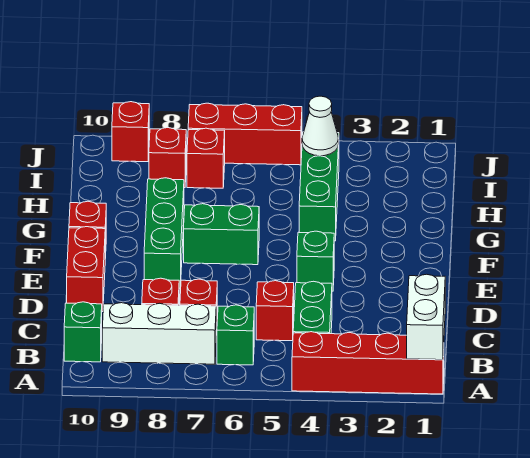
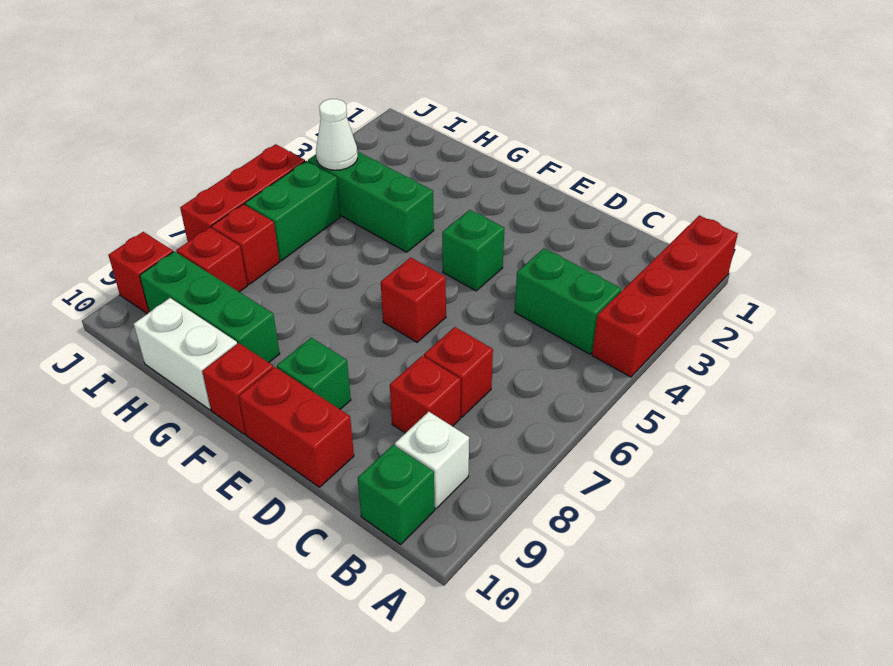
white 1x2 brick [407,274,445,360] -> white 1x2 brick moved to [134,298,237,410]
green 1x1 brick [217,305,254,365] -> green 1x1 brick moved to [277,338,351,409]
white 1x3 brick [102,303,216,364] -> white 1x1 brick [395,412,469,509]
red 1x1 brick [256,281,294,341] -> red 1x1 brick moved to [381,257,446,342]
green 1x3 brick [144,178,184,288] -> green 1x3 brick moved to [140,251,280,362]
green 1x2 brick [184,204,259,265] -> green 1x2 brick moved to [245,161,340,261]

